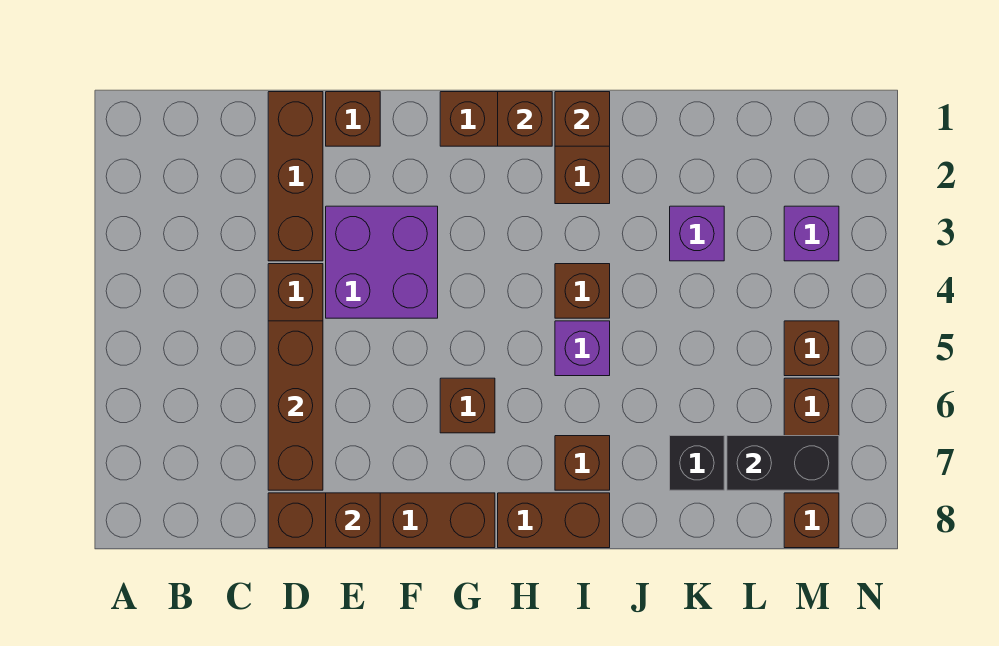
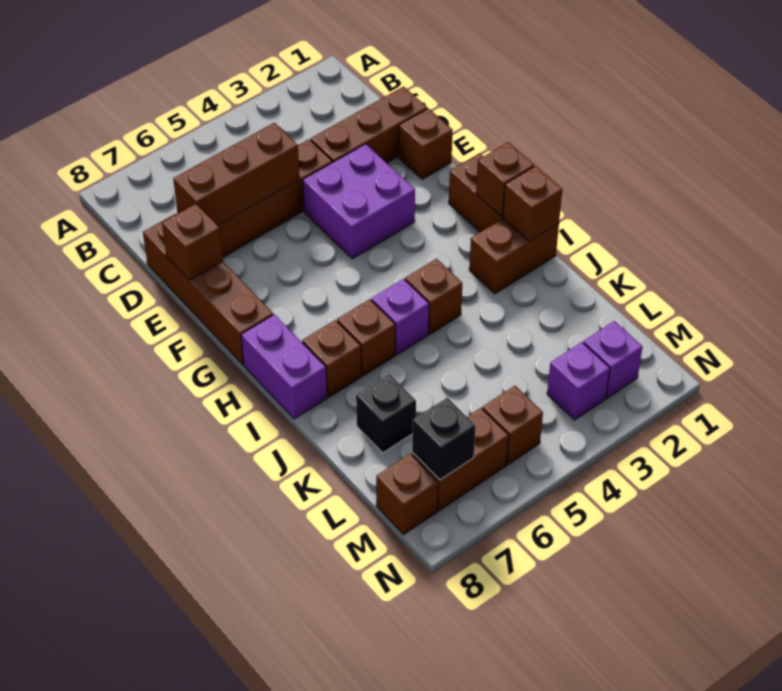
brown 1x1 brick [440,378,495,433] -> brown 1x1 brick moved to [337,299,395,376]
brown 1x2 brick [498,493,610,548] -> purple 1x2 brick [241,315,327,419]
purple 1x1 brick [670,206,724,261] -> purple 1x1 brick moved to [583,321,643,398]
black 1x2 brick [727,436,839,490] -> black 1x1 brick [412,398,476,480]

